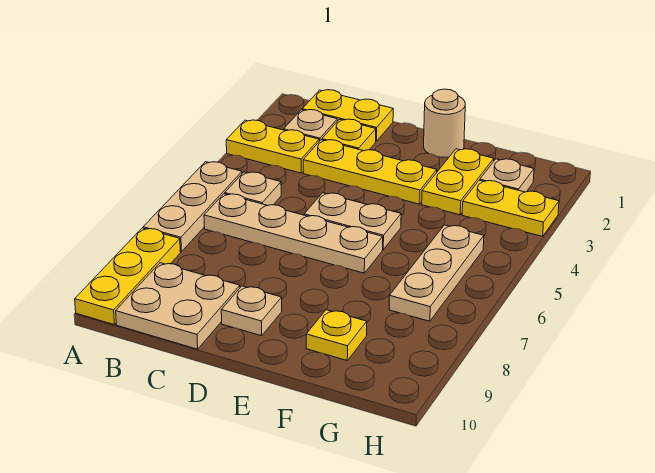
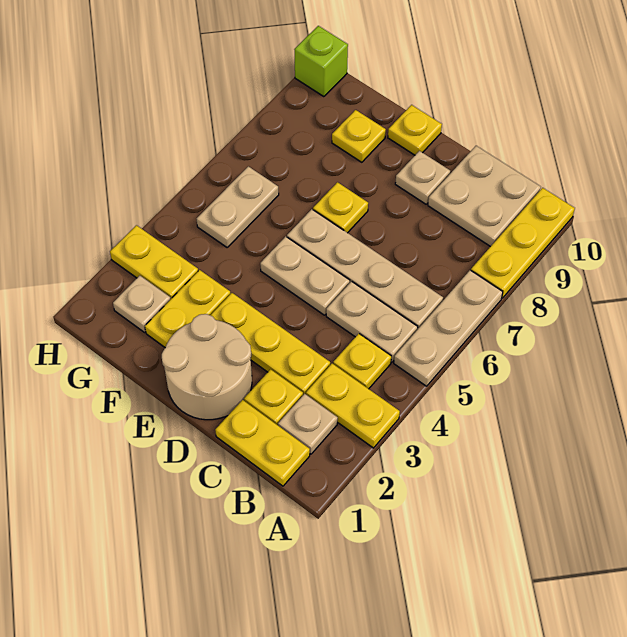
none -> yellow 1x1 plate [333,334,391,389]
tan 1x1 plate [225,172,281,206] -> tan 1x2 plate [326,281,418,362]
tan 1x1 round brick [424,89,465,157] -> tan 2x2 round brick [162,314,252,420]
none -> yellow 1x1 plate [313,182,368,233]
none -> yellow 1x1 plate [388,105,442,155]
tan 1x3 plate [389,225,484,321] -> tan 1x2 plate [197,166,279,247]
none -> lime 1x1 brick [294,26,348,97]

